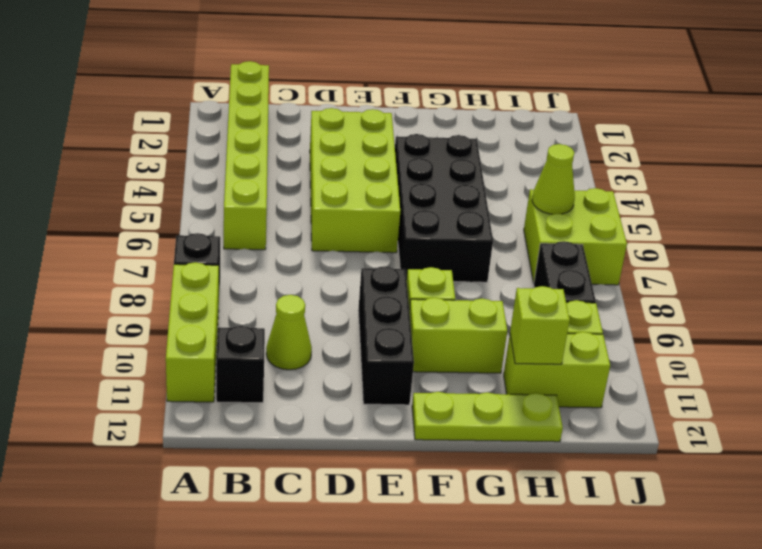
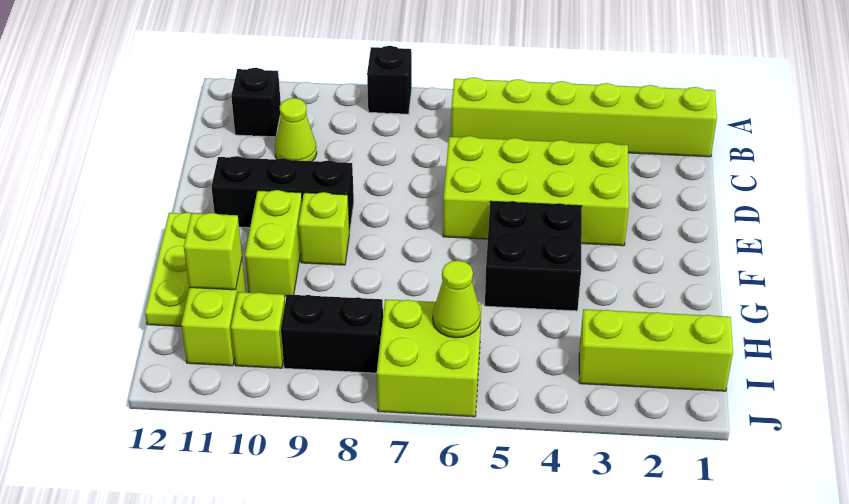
lime 1x3 brick [166,262,219,402] -> lime 1x3 brick moved to [579,309,733,391]
black 2x4 brick [395,134,493,282] -> black 2x2 brick [485,201,582,311]

